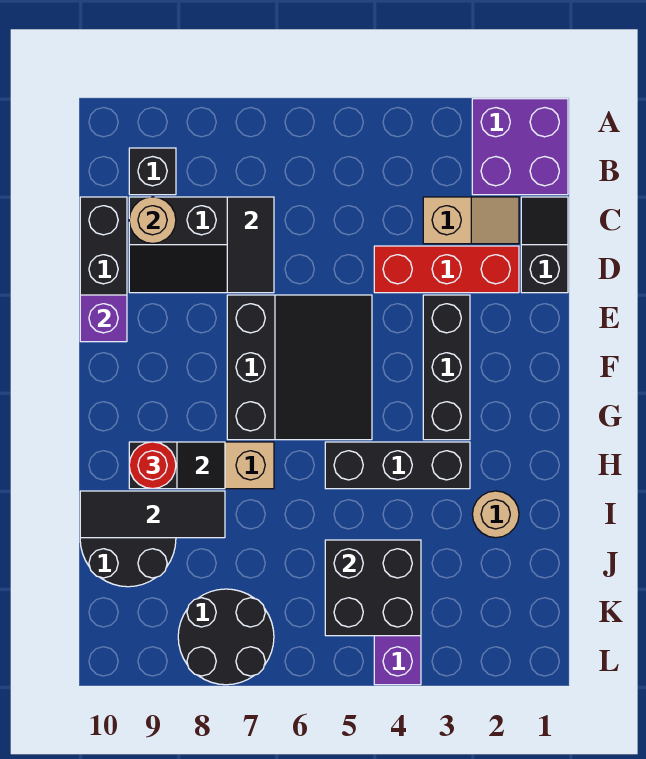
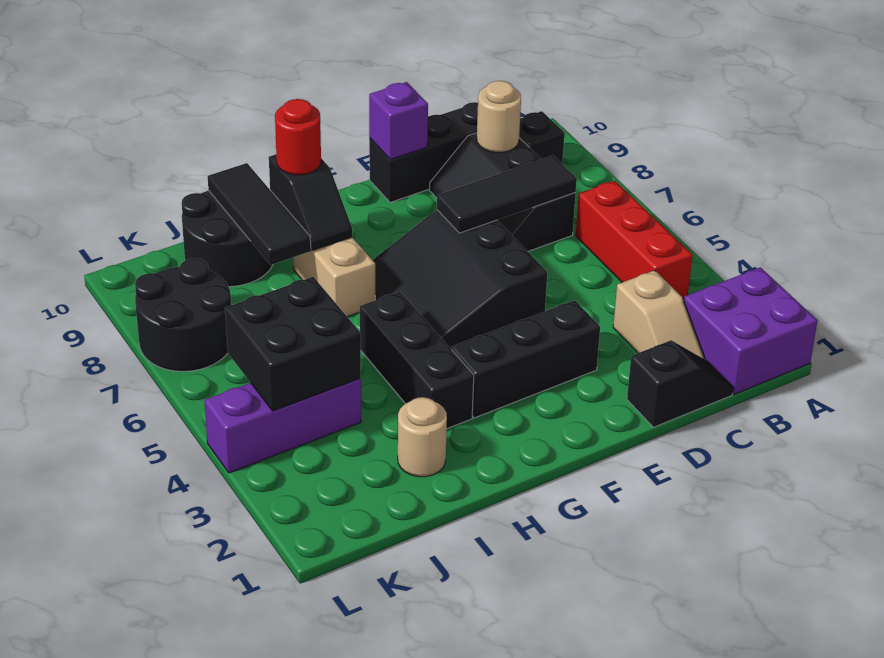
black 1x2 tile [227,197,274,293] -> black 1x3 tile [437,155,577,233]
red 1x3 brick [374,246,519,293] -> red 1x3 brick moved to [576,181,693,299]
black 3x3 slope [227,295,372,440] -> black 3x3 slope turned to [373,210,547,349]

